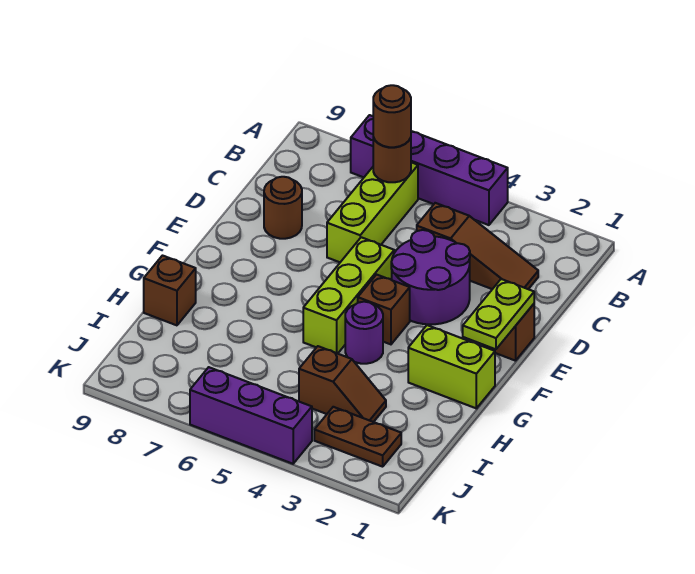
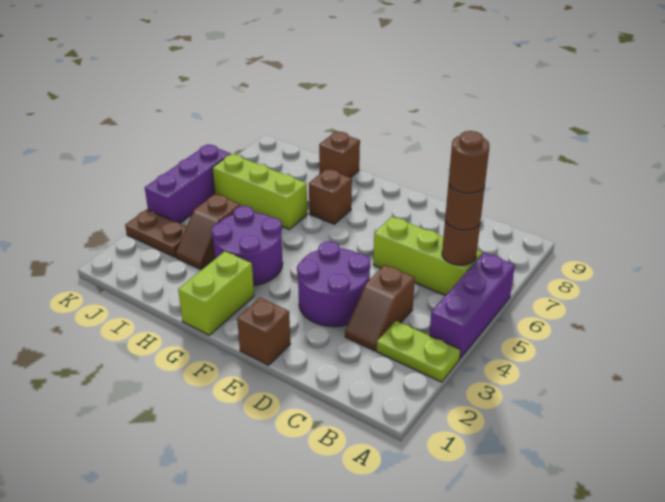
purple 1x4 brick [351,115,508,225] -> purple 1x3 brick [429,253,515,359]
brown 1x3 slope [417,203,538,289] -> brown 1x2 slope [345,265,415,351]
brown 1x1 round brick [264,177,302,239] -> brown 1x1 round brick moved to [449,131,489,193]
lime 1x2 plate [463,279,534,349] -> lime 1x2 plate moved to [377,321,460,382]
lime 1x3 brick [303,237,394,354] -> lime 1x3 brick moved to [212,154,307,229]
brown 1x1 brick [358,275,410,344] -> brown 1x1 brick moved to [309,169,352,224]
purple 1x1 round brick [345,302,383,364] -> purple 2x2 round brick [211,206,283,286]
brown 1x2 plate [314,407,401,467] -> brown 1x2 plate turned to [125,209,186,257]

